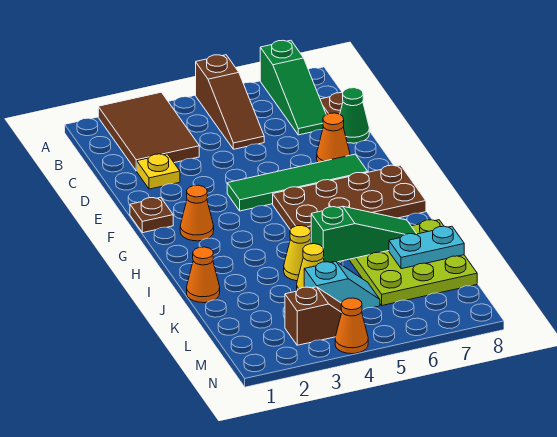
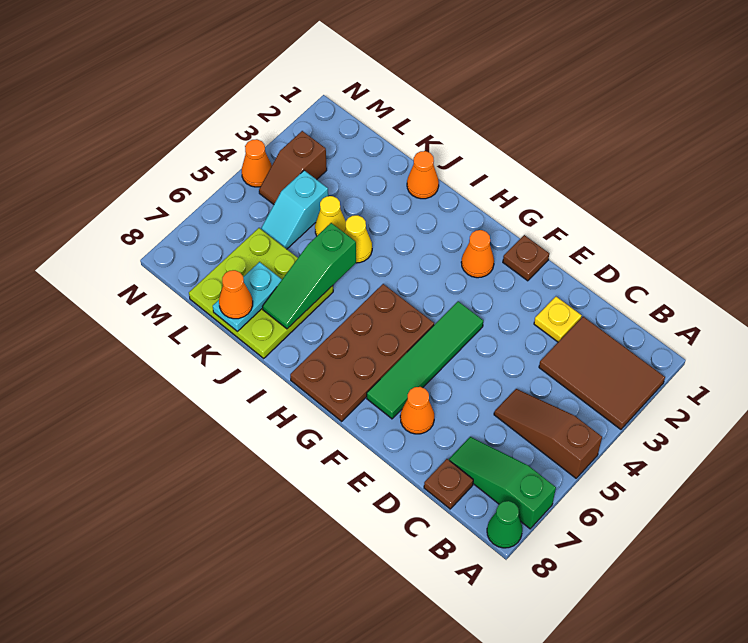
green 1x1 cone [340,88,369,143] -> green 1x1 cone moved to [487,501,522,548]
none -> orange 1x1 cone [219,270,253,319]

